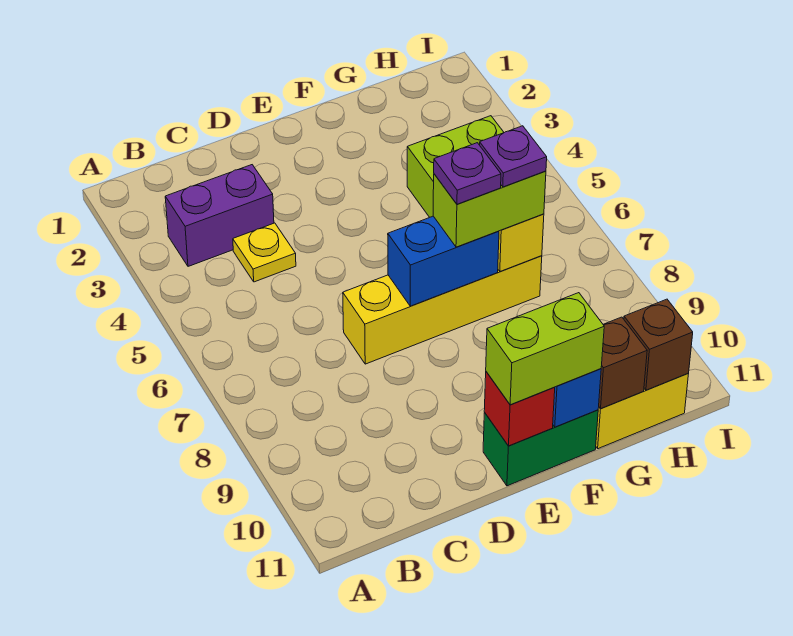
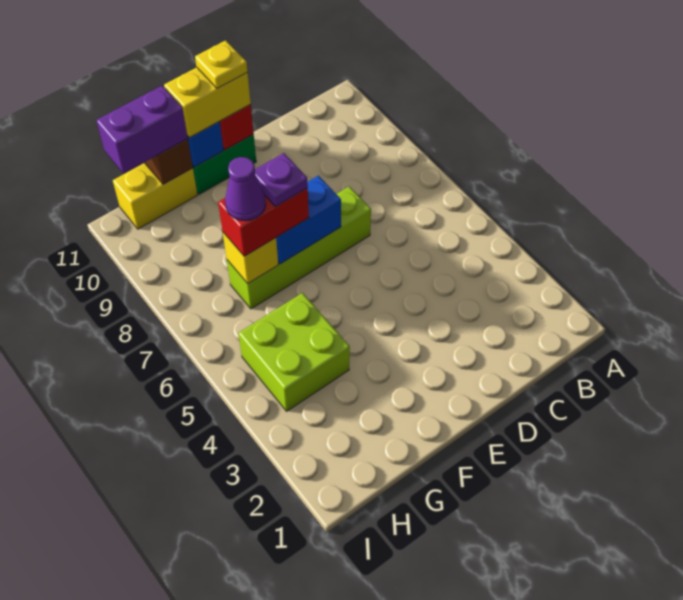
purple 1x2 brick [165,165,274,266] -> purple 1x2 brick moved to [96,86,188,173]
yellow 1x1 plate [233,223,296,282] -> yellow 1x1 plate moved to [195,40,248,89]
yellow 1x4 brick [343,256,542,364] -> lime 1x4 brick [227,187,371,309]
lime 1x2 brick [486,293,604,405] -> yellow 1x2 brick [164,67,251,138]
lime 1x2 brick [433,171,546,247] -> red 1x2 brick [218,188,309,256]
purple 1x1 plate [480,126,547,187] -> purple 1x1 cone [225,157,266,221]
brown 1x1 brick [624,299,693,390] -> none

